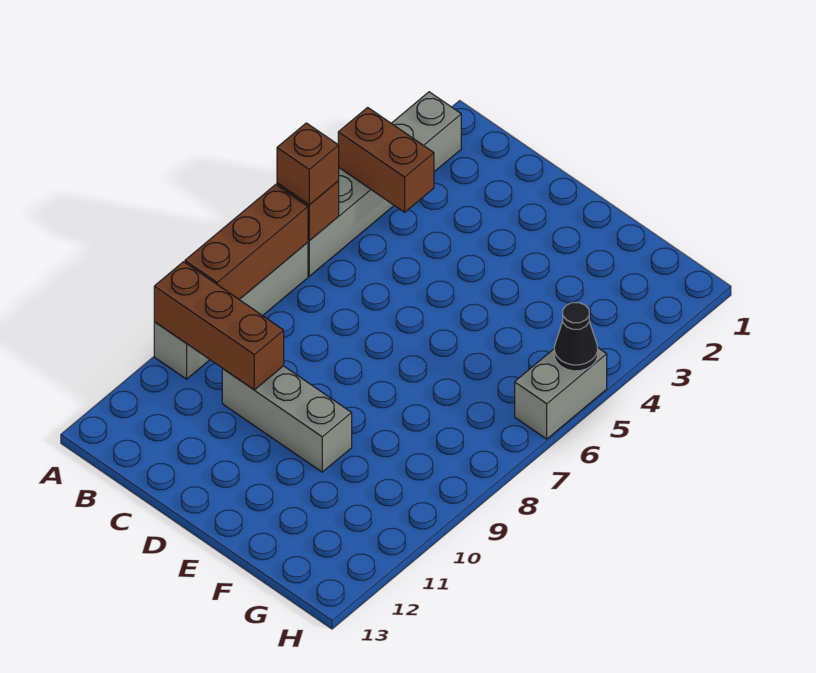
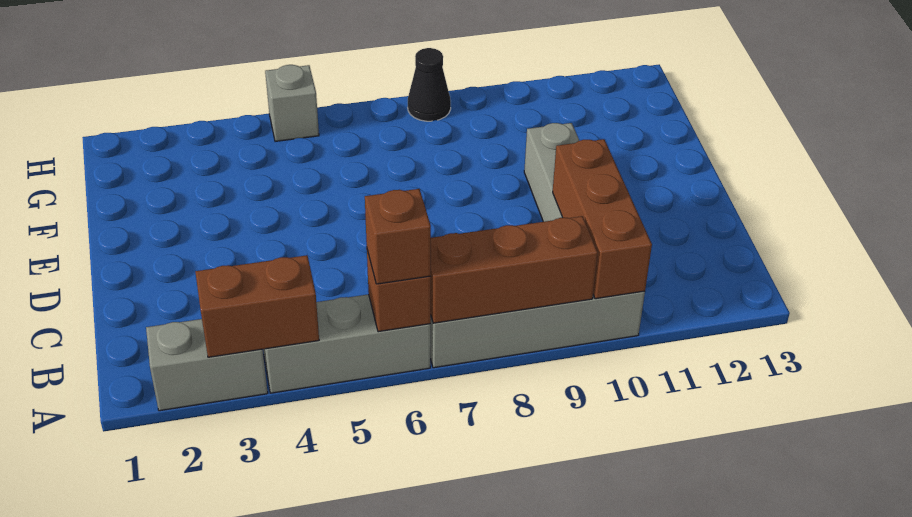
brown 1x2 brick [338,107,434,212] -> brown 1x2 brick turned to [195,255,319,357]
grey 1x2 brick [515,347,607,439] -> grey 1x1 brick [265,65,319,141]
black 1x1 cone [554,303,598,371] -> black 1x1 cone moved to [408,48,451,121]

